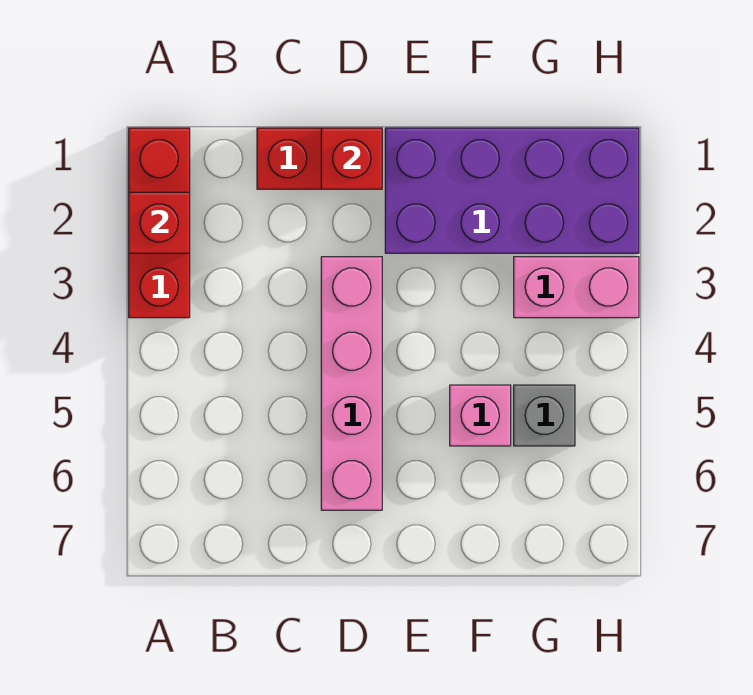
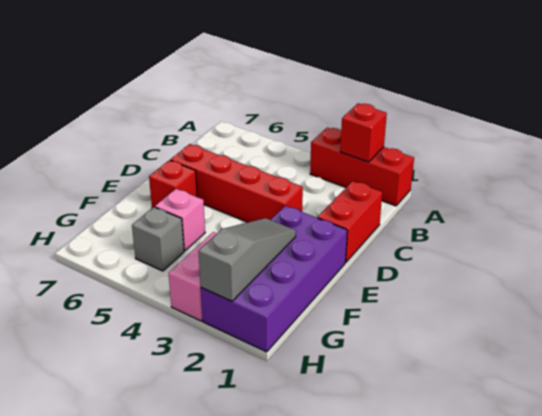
red 1x1 brick [321,128,382,189] -> red 1x1 brick moved to [149,160,197,208]
pink 1x4 brick [321,257,382,510] -> red 1x4 brick [170,144,303,222]
none -> grey 1x3 slope [198,218,296,301]

